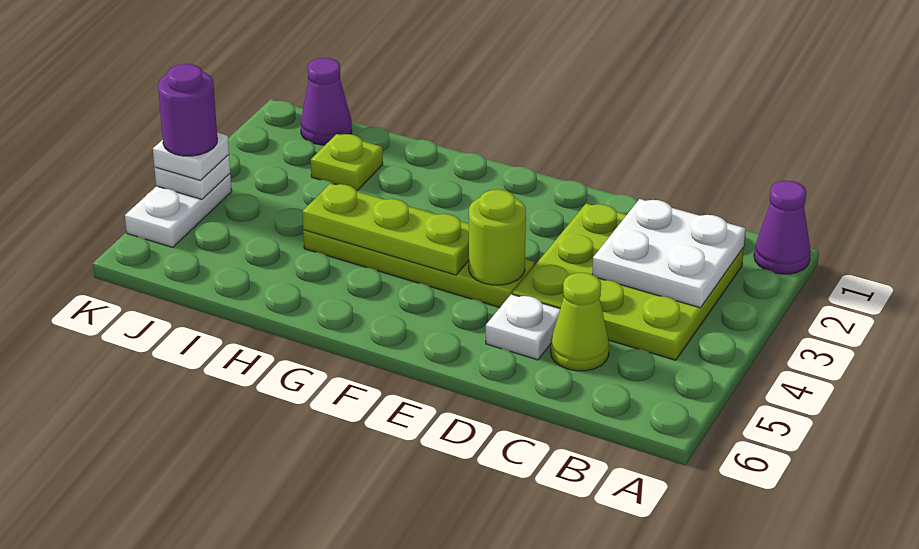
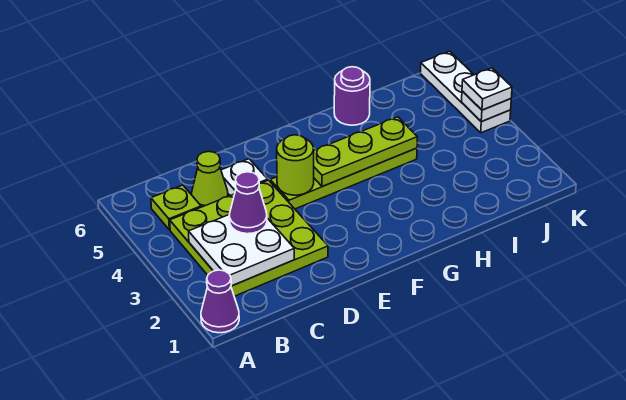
lime 1x1 plate [311,134,383,190] -> lime 1x1 plate moved to [151,185,201,230]
purple 1x1 cone [301,58,352,145] -> purple 1x1 cone moved to [229,172,267,234]
white 1x2 plate [125,174,232,247] -> white 1x3 plate [420,51,511,133]
purple 1x1 round brick [158,64,217,156] -> purple 1x1 round brick moved to [334,67,370,125]

